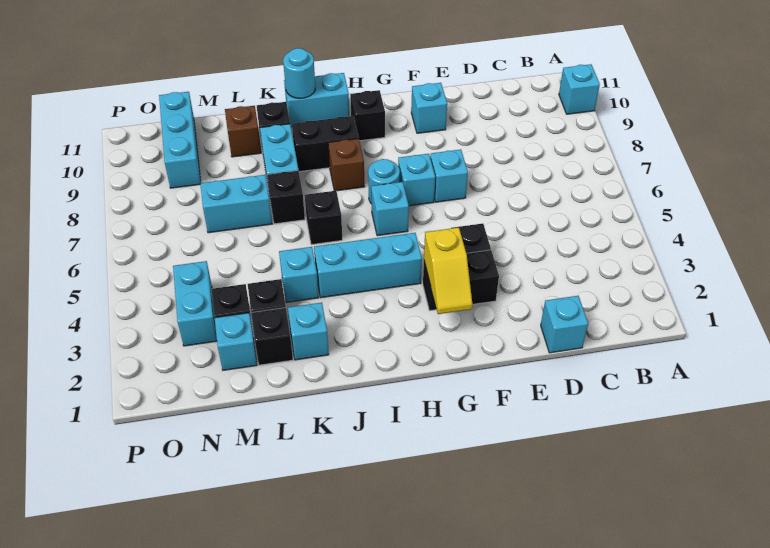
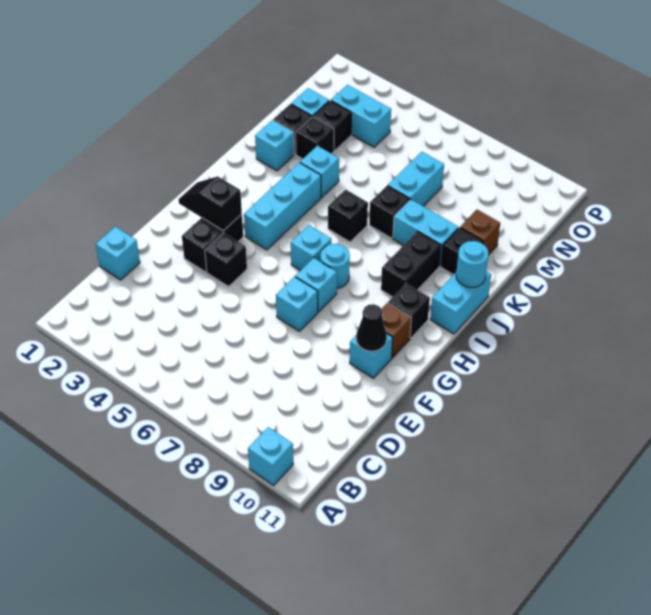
none -> black 1x1 cone [356,304,387,351]
yellow 1x2 slope [424,227,473,314] -> black 1x2 slope [178,176,242,231]
brown 1x1 brick [328,139,365,191] -> brown 1x1 brick moved to [382,303,411,358]
cyan 1x3 brick [159,92,201,188] -> none

